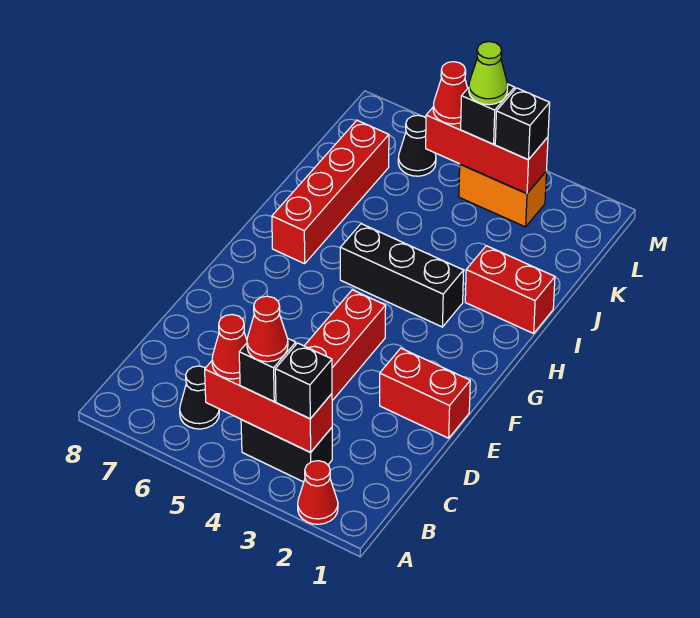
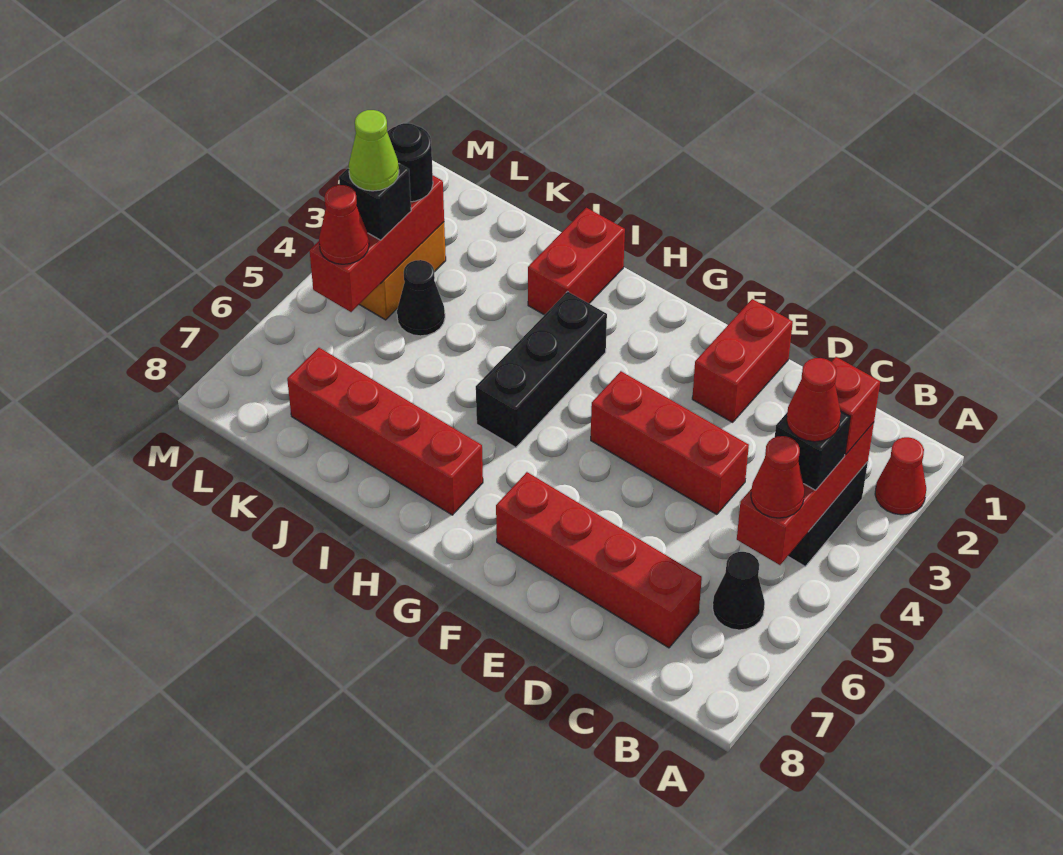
black 1x1 brick [275,343,332,419] -> red 1x1 brick [832,357,880,455]
none -> red 1x4 brick [496,472,702,648]
black 1x1 brick [495,88,550,160] -> black 1x1 round brick [387,123,433,202]
black 1x1 cone [398,115,436,176] -> black 1x1 cone moved to [397,260,445,336]

